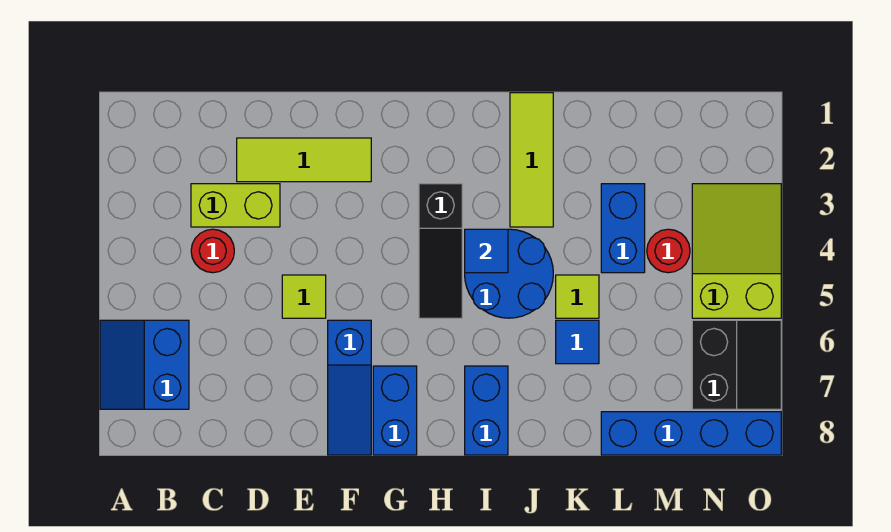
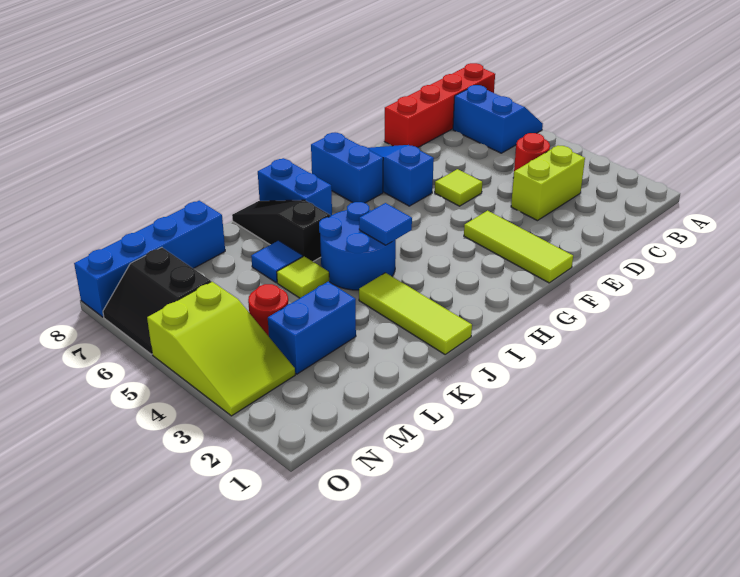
none -> red 1x4 brick [384,63,495,147]
lime 1x3 tile [237,138,371,182] -> lime 1x3 tile turned to [464,211,573,283]
black 1x3 slope [419,184,462,318] -> black 1x3 slope moved to [232,200,330,261]
blue 1x2 brick [601,184,645,273] -> blue 1x2 brick turned to [268,282,356,374]

